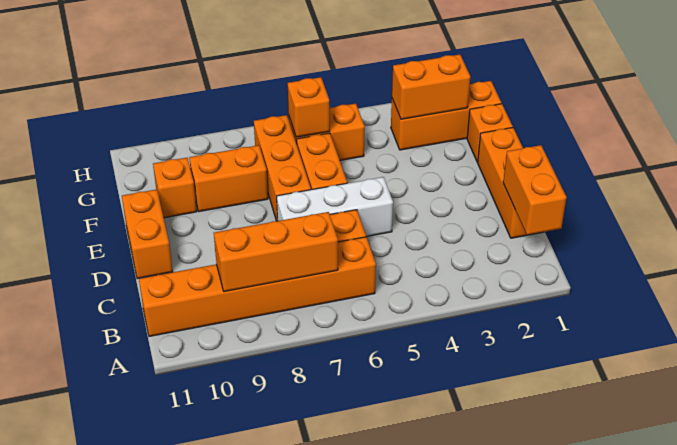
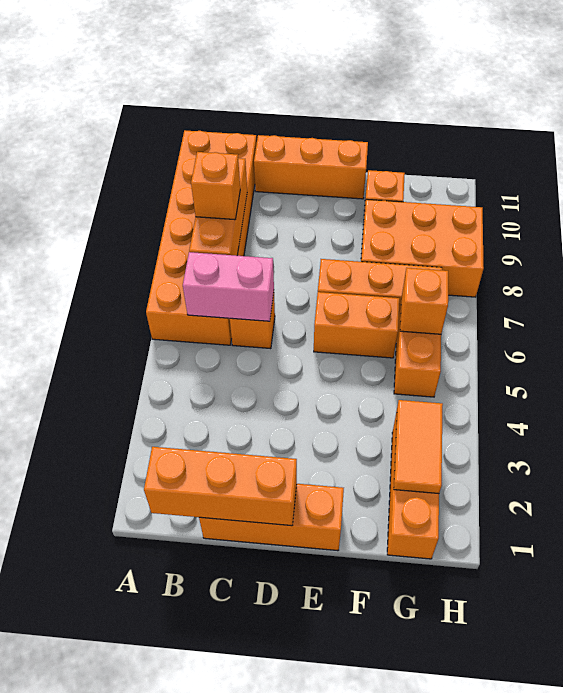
orange 1x2 brick [503,145,567,235] -> orange 1x3 brick [144,447,297,526]
orange 1x6 brick [139,237,376,336] -> orange 2x6 brick [146,130,257,345]
none -> pink 1x2 brick [183,252,274,321]
white 1x3 brick [277,177,393,237] -> none
orange 1x2 brick [122,189,173,279] -> orange 1x3 brick [254,135,368,199]
orange 1x1 brick [467,104,513,162] -> orange 1x1 brick moved to [191,152,240,220]
orange 1x2 brick [189,145,268,212] -> orange 2x3 brick [361,199,484,297]
orange 1x2 brick [392,54,470,119] -> orange 1x2 tile [394,400,443,493]

